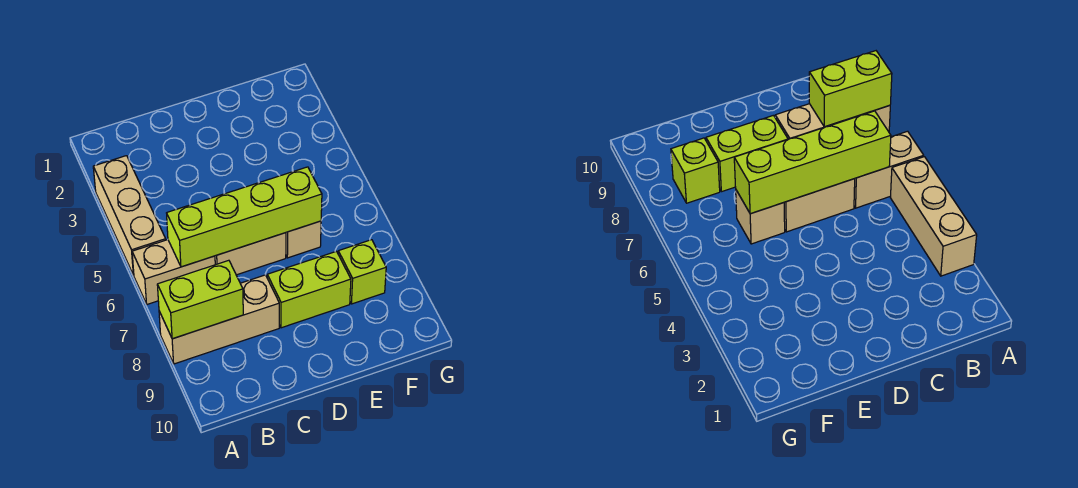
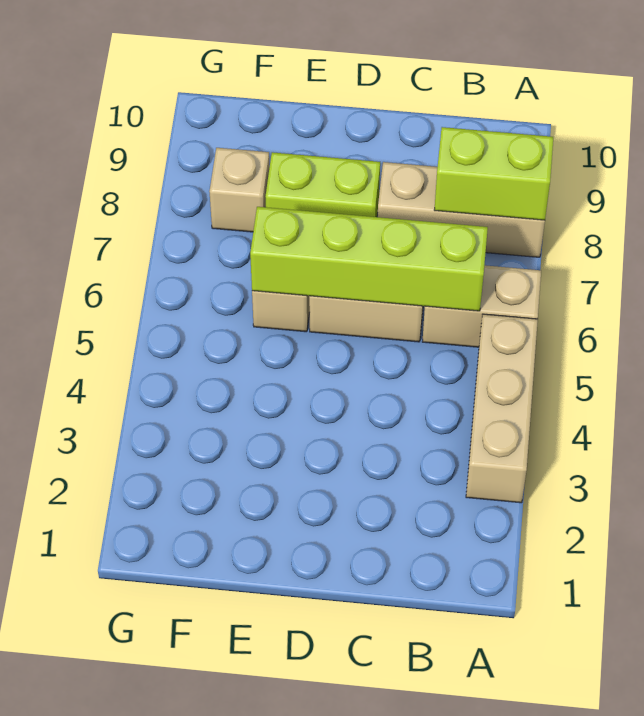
lime 1x1 brick [338,240,386,304] -> tan 1x1 brick [209,148,270,232]

